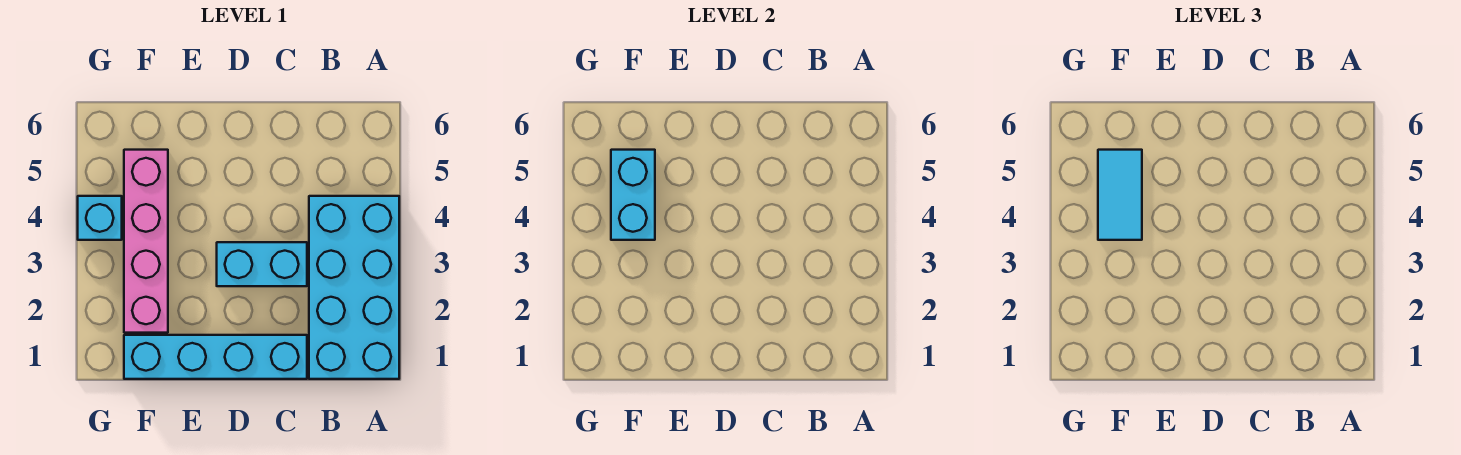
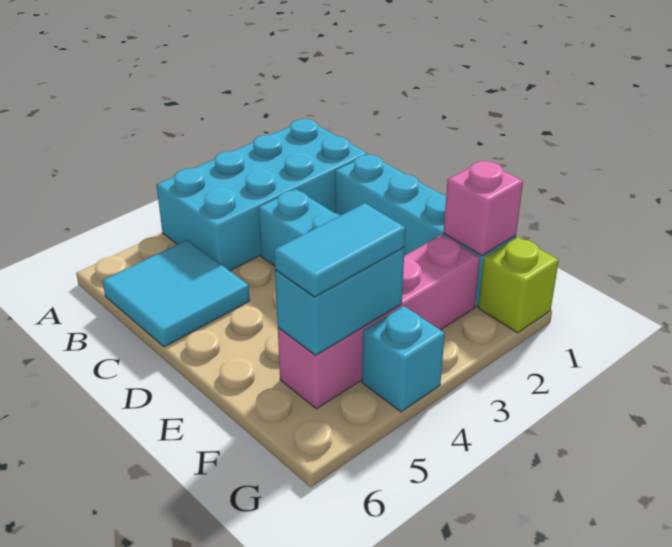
none -> cyan 2x2 tile [103,240,250,347]
none -> pink 1x1 brick [443,161,523,256]
none -> lime 1x1 brick [478,237,559,333]

